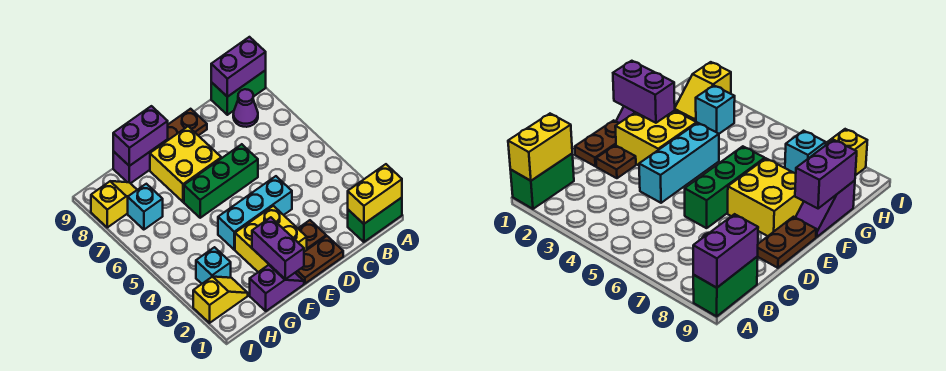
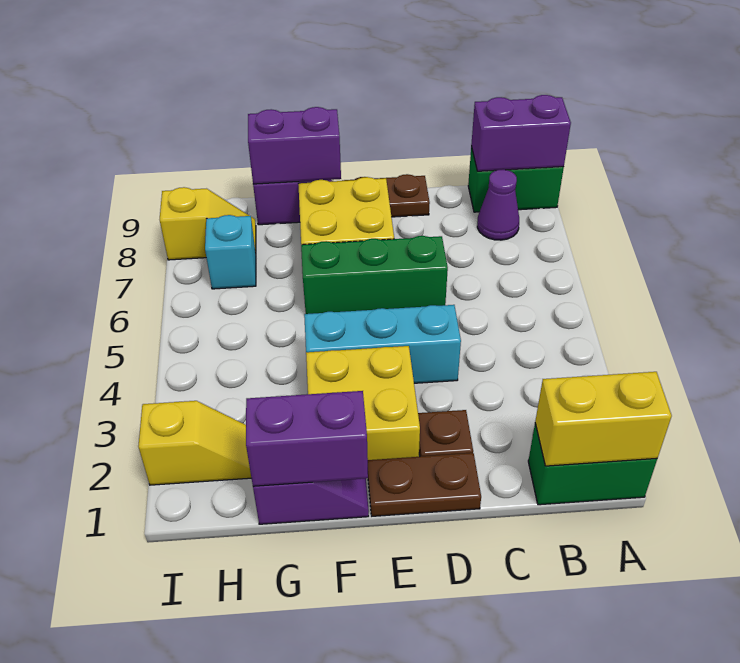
purple 1x2 brick [252,217,304,279] -> purple 1x2 brick turned to [246,391,368,486]
cyan 1x1 brick [196,247,231,284] -> none

